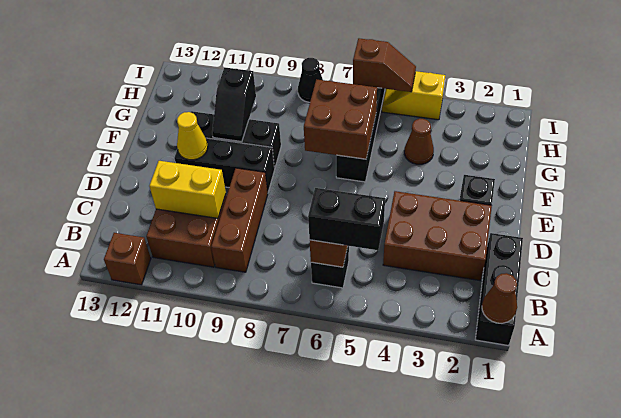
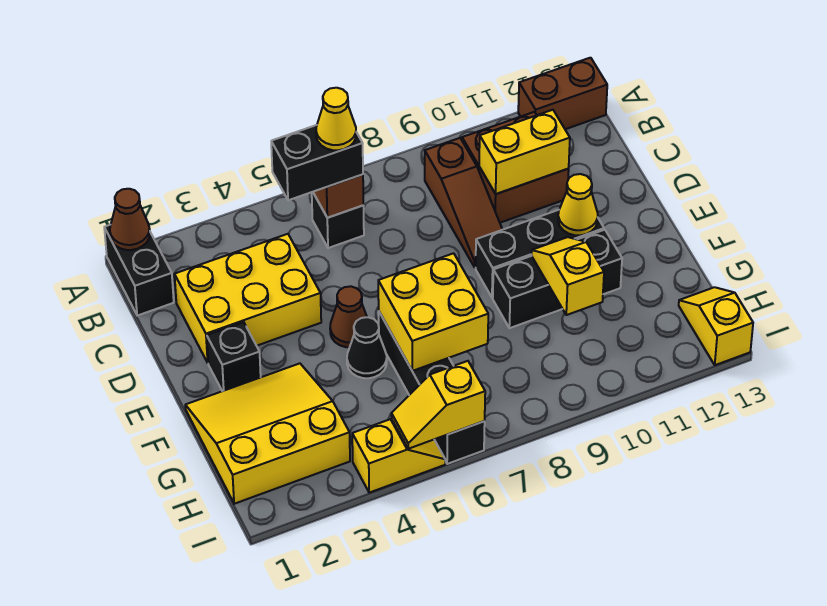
black 1x3 brick [475,233,523,346] -> black 1x2 brick [104,225,174,316]
brown 1x1 brick [104,233,151,285] -> brown 1x2 brick [518,58,607,129]
none -> yellow 1x1 cone [316,88,356,150]
brown 1x3 brick [211,168,268,272] -> brown 1x3 slope [425,138,502,267]
brown 2x3 brick [383,191,492,280] -> yellow 2x3 brick [174,234,321,363]
none -> yellow 3x3 slope [185,363,350,504]
brown 2x2 brick [304,79,377,159] -> yellow 2x2 brick [378,253,488,371]
black 1x2 slope [212,68,256,142] -> yellow 1x2 slope [531,237,604,315]
brown 1x1 cone [404,119,434,164] -> brown 1x1 cone moved to [330,286,367,347]
none -> yellow 1x2 slope [679,287,753,365]
brown 1x2 slope [353,38,416,92] -> yellow 1x2 slope [391,361,485,449]
black 1x1 cone [298,58,323,102] -> black 1x1 cone moved to [347,317,387,378]

